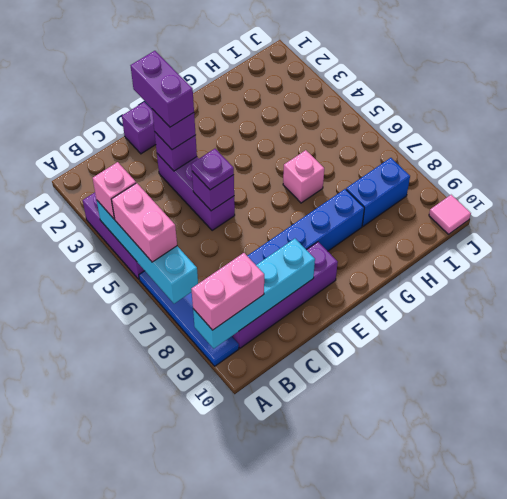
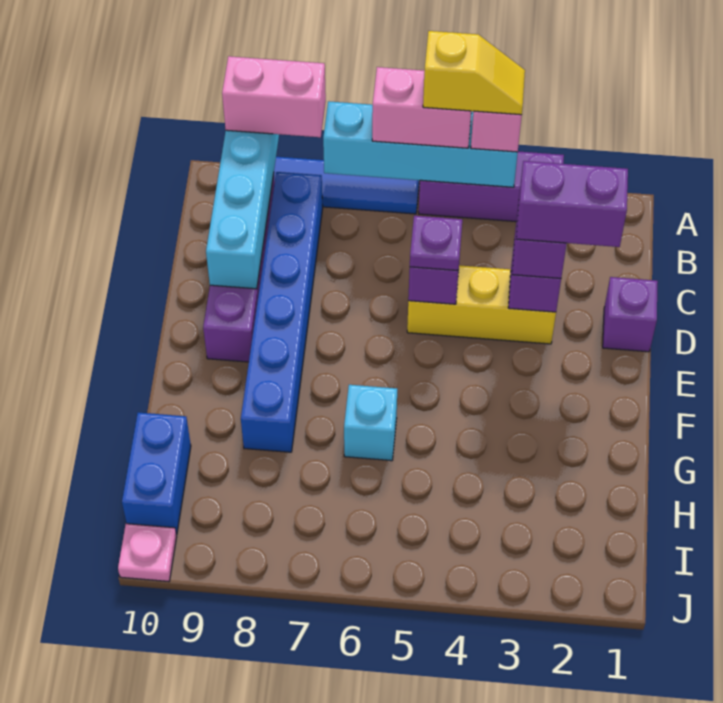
none -> yellow 1x2 slope [423,31,525,115]
pink 1x2 brick [191,253,264,330] -> pink 1x2 brick turned to [222,56,326,137]
purple 1x3 brick [157,154,235,231] -> yellow 1x3 brick [407,265,556,344]
pink 1x1 brick [283,150,324,203] -> cyan 1x1 brick [344,385,397,461]
blue 1x2 brick [346,158,410,226] -> blue 1x2 brick moved to [122,412,191,535]
pink 1x1 tile [429,195,471,234] -> pink 1x1 plate [118,524,177,582]

